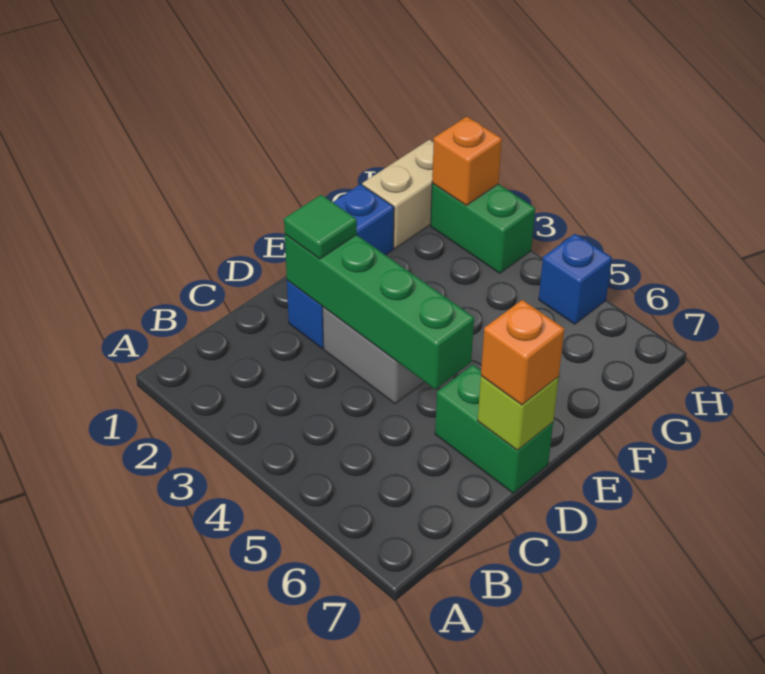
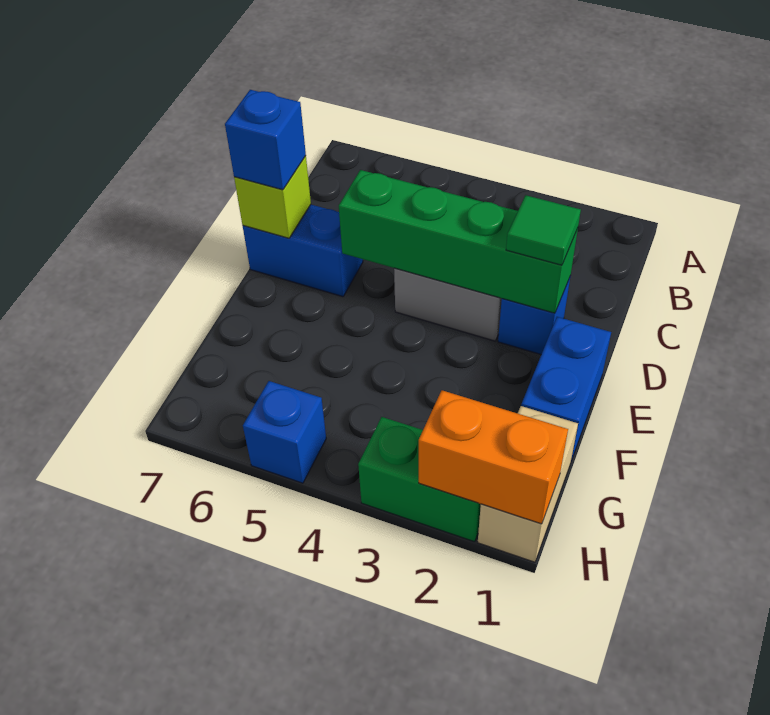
green 1x2 brick [435,365,553,493] -> blue 1x2 brick [243,205,363,297]
orange 1x1 brick [481,300,564,405] -> blue 1x1 brick [225,90,306,190]
orange 1x1 brick [432,117,502,205] -> orange 1x2 brick [419,390,568,524]

